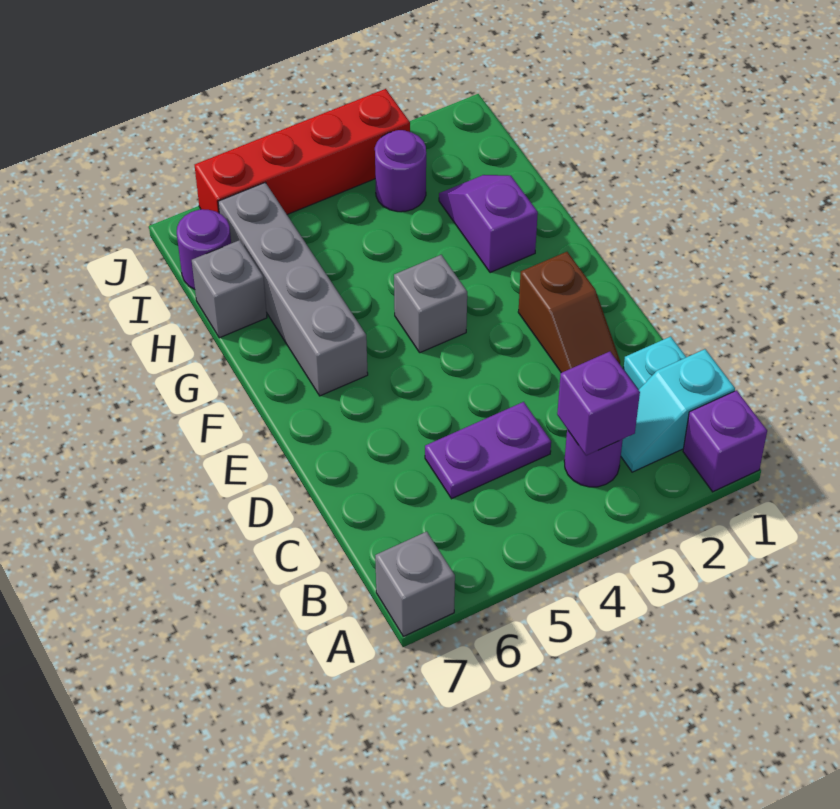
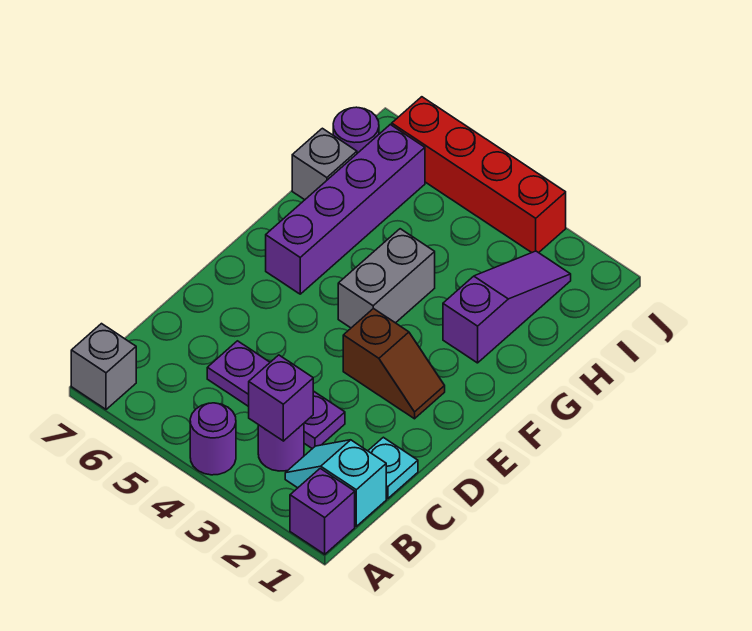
purple 1x2 plate [425,402,551,499] -> purple 1x3 plate [207,341,345,449]
brown 1x2 slope [518,252,620,373] -> brown 1x2 slope turned to [343,308,445,419]
grey 1x1 brick [394,255,467,353] -> grey 1x2 brick [338,229,435,328]
grey 1x4 brick [218,183,368,396] -> purple 1x4 brick [266,125,425,294]
purple 1x2 slope [439,175,538,273] -> purple 1x3 slope [443,251,571,363]
purple 1x1 round brick [375,130,426,212] -> purple 1x1 round brick moved to [190,403,236,475]

